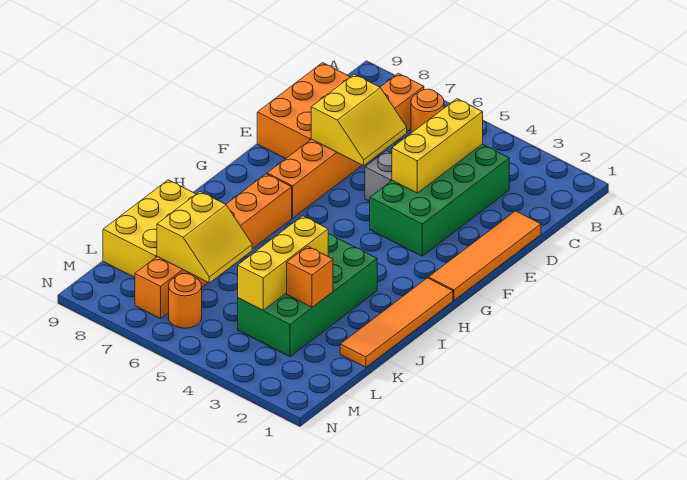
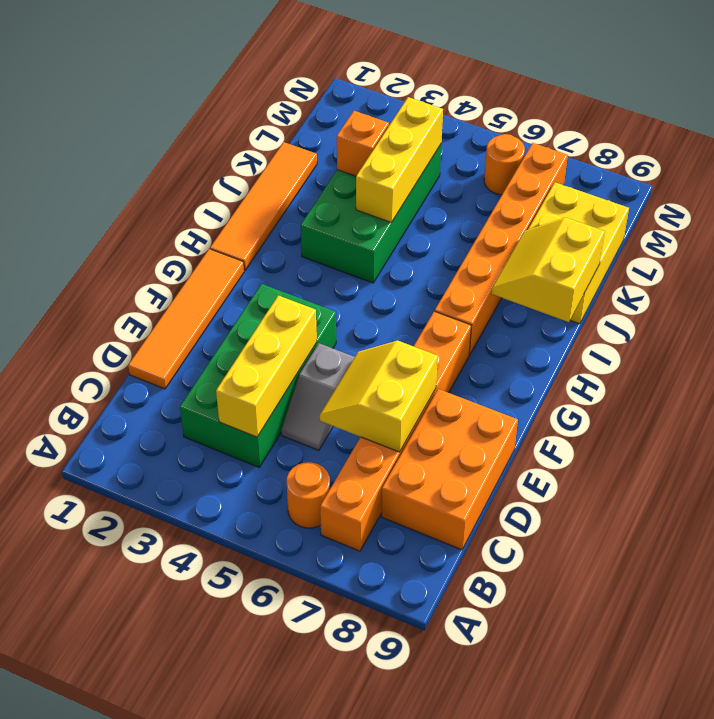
yellow 2x2 slope [157,192,252,283] -> yellow 2x2 slope moved to [491,218,605,322]

